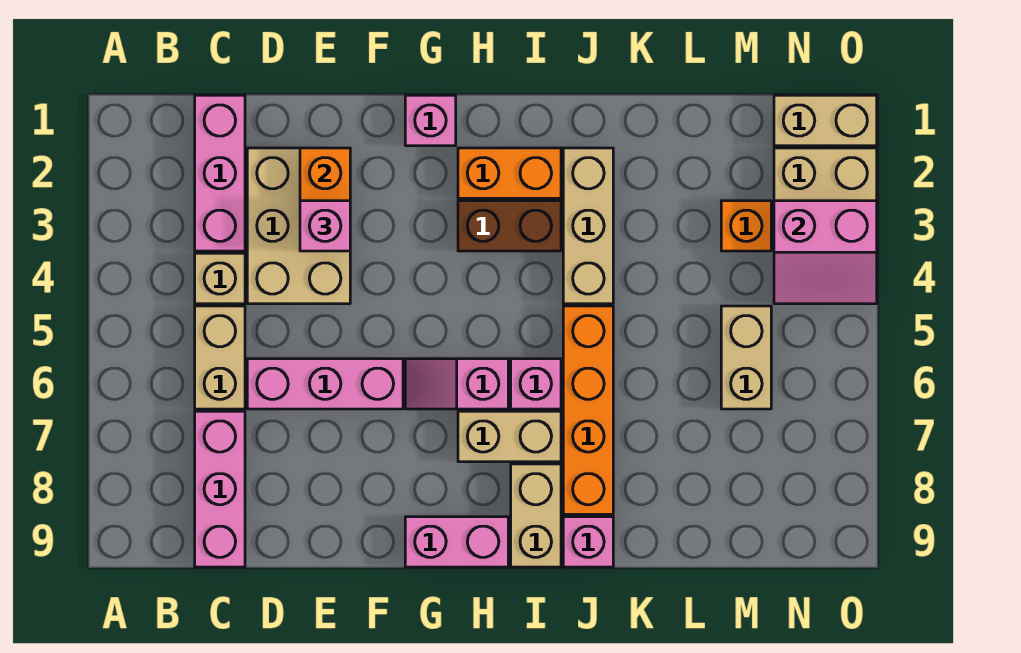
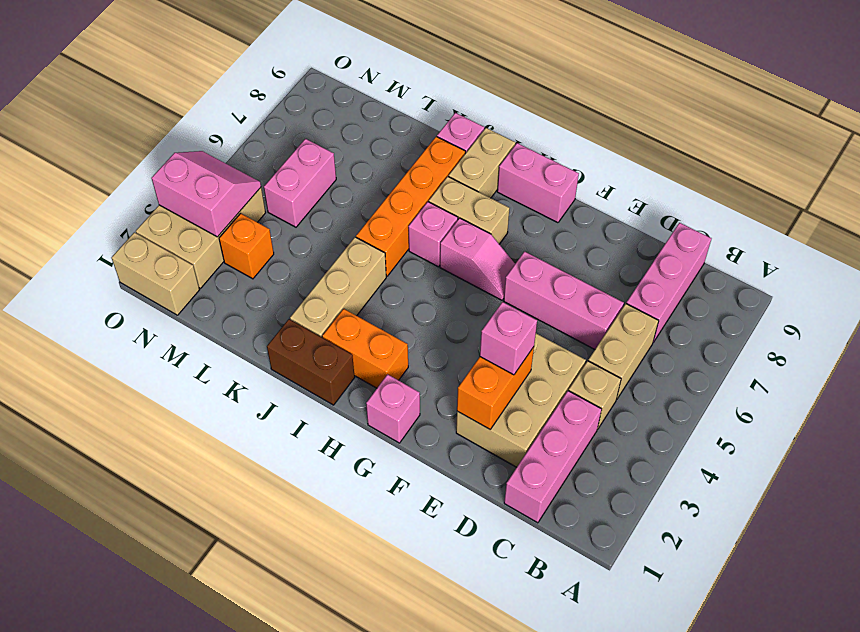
brown 1x2 brick [458,201,561,251] -> brown 1x2 brick moved to [267,319,355,405]
tan 1x2 brick [721,306,771,409] -> pink 1x2 brick [264,139,336,227]

